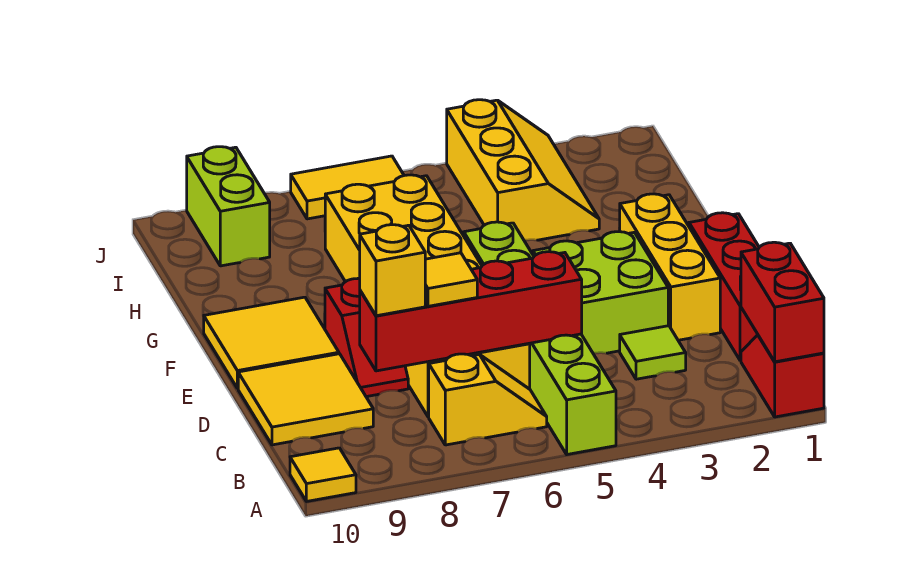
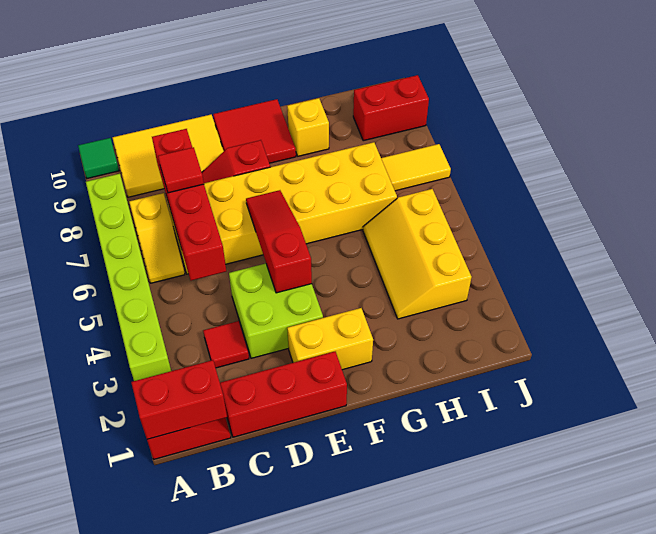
lime 1x6 brick [464,222,616,454] -> lime 1x6 brick turned to [86,174,171,381]
yellow 1x1 tile [290,448,356,501] -> green 1x1 tile [78,138,119,178]
lime 1x1 tile [620,326,686,379] -> red 1x1 tile [203,321,249,368]
yellow 1x1 tile [425,253,477,306] -> red 1x1 tile [158,147,204,193]
yellow 1x1 brick [360,225,425,316] -> yellow 1x1 brick moved to [287,98,329,156]
yellow 2x2 tile [238,354,373,445] -> yellow 2x3 tile [113,115,224,197]
yellow 1x3 brick [620,194,720,340] -> yellow 1x2 brick [287,308,373,370]
none -> red 1x3 slope [246,190,312,293]
yellow 2x2 tile [204,297,339,388] -> red 2x2 tile [213,99,296,163]
yellow 2x3 slope [447,100,599,241] -> yellow 2x3 slope turned to [363,189,472,319]
lime 1x2 brick [187,147,270,266] -> red 1x2 brick [353,75,429,141]
yellow 1x2 tile [291,156,404,219] -> yellow 1x2 tile turned to [381,144,451,191]

